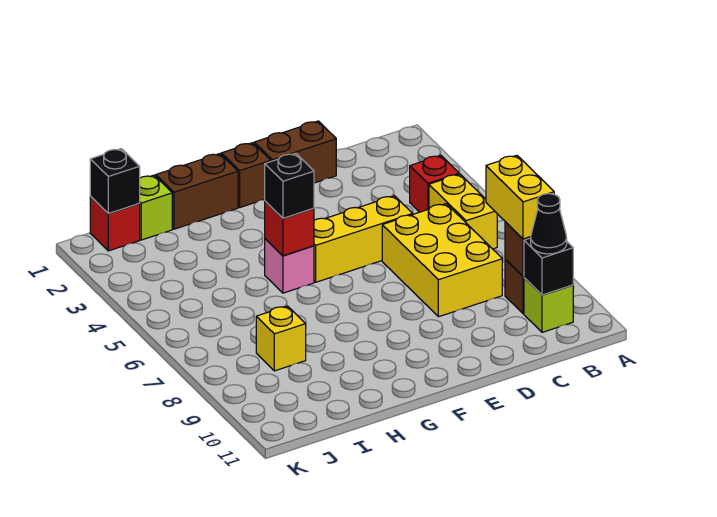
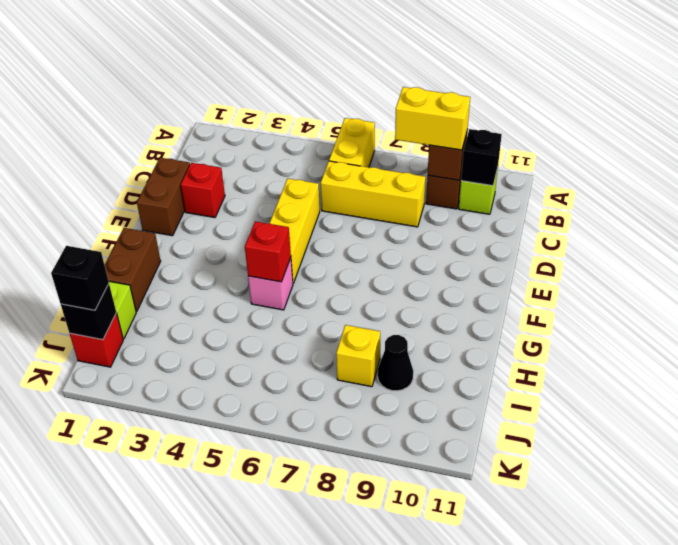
red 1x1 brick [410,155,459,212] -> red 1x1 brick moved to [181,163,225,218]
yellow 1x2 brick [429,174,497,249] -> yellow 1x2 brick turned to [329,118,375,167]
black 1x1 cone [531,194,567,254] -> black 1x1 cone moved to [378,335,413,391]
yellow 2x3 brick [382,204,502,317] -> yellow 1x3 brick [321,161,426,227]
brown 1x1 brick [221,143,271,207] -> none
black 1x1 brick [265,153,314,218] -> black 1x1 brick moved to [51,246,109,310]

